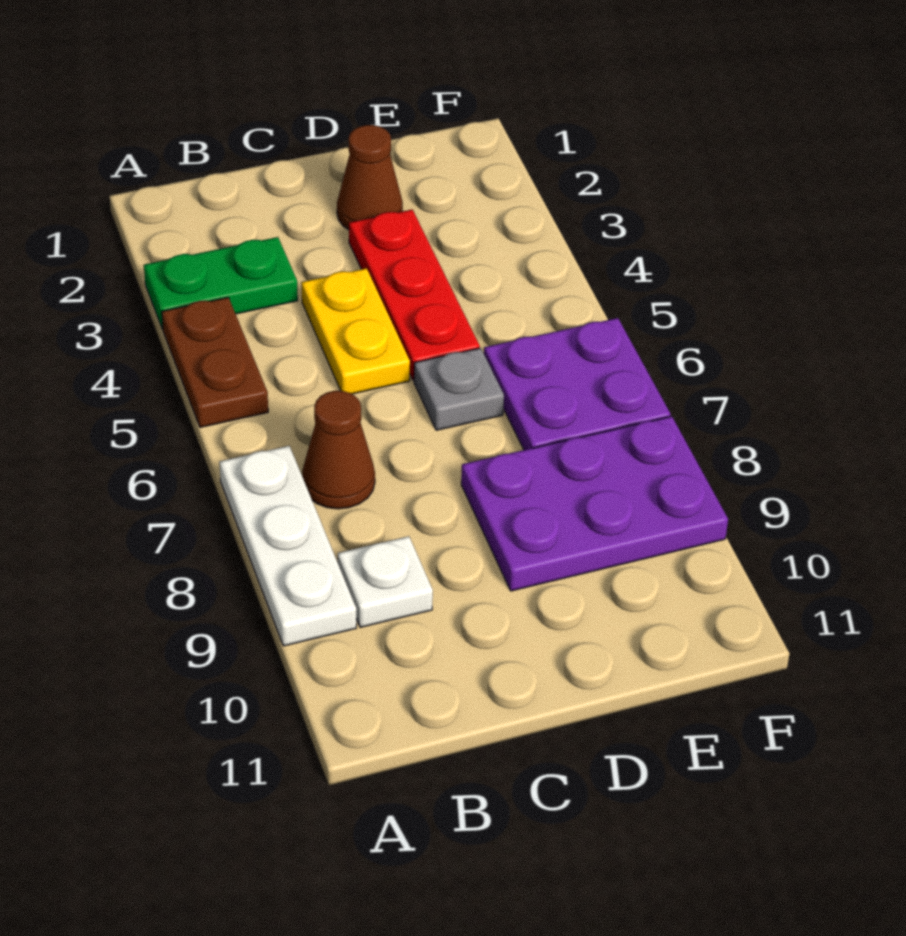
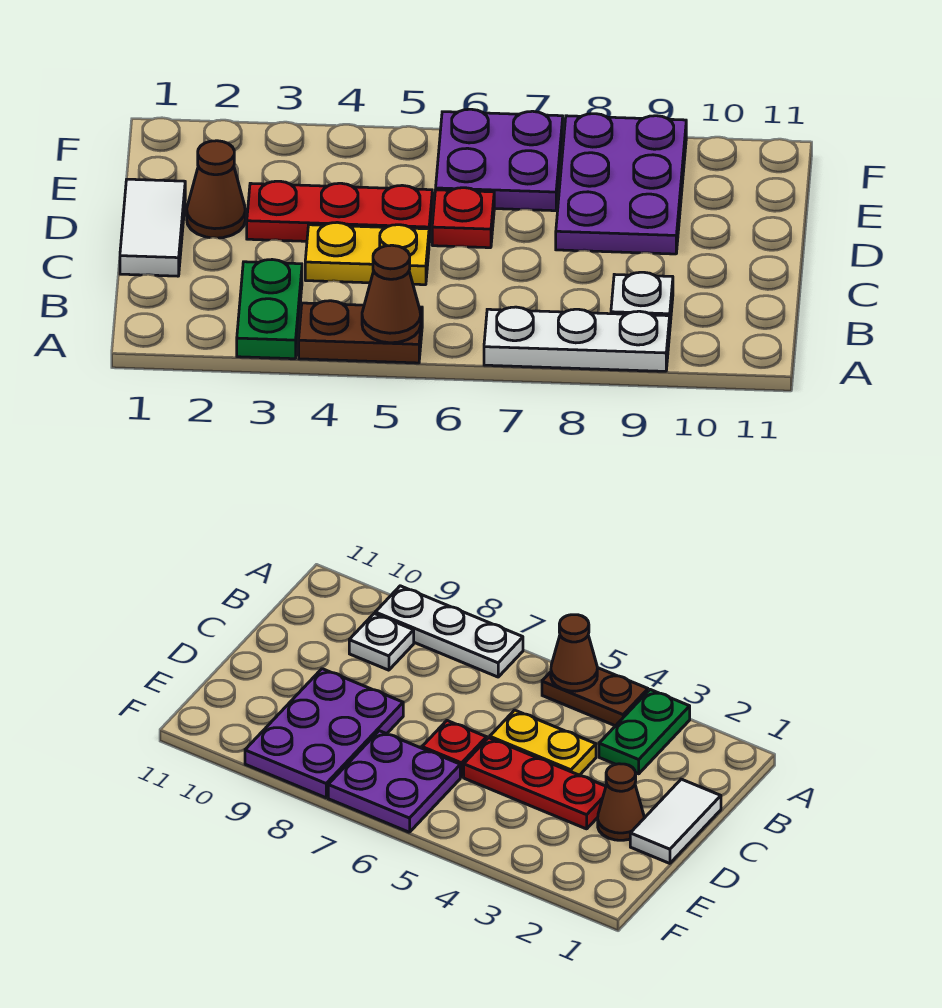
brown 1x1 cone [302,391,375,509] -> brown 1x1 cone moved to [362,245,421,343]
none -> white 1x2 tile [120,179,185,276]
grey 1x1 plate [414,348,504,430] -> red 1x1 plate [432,188,494,248]

